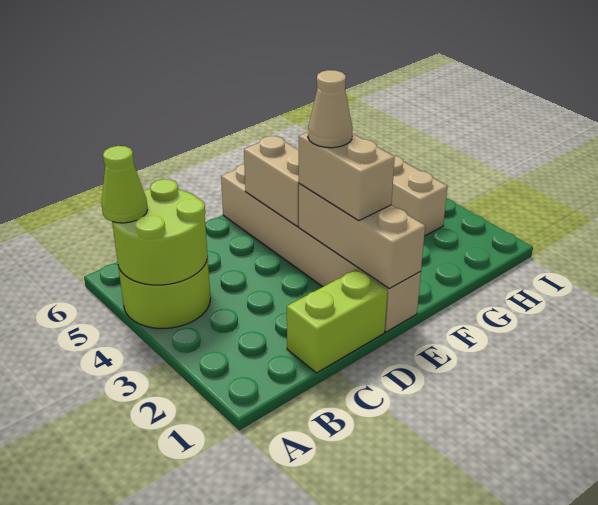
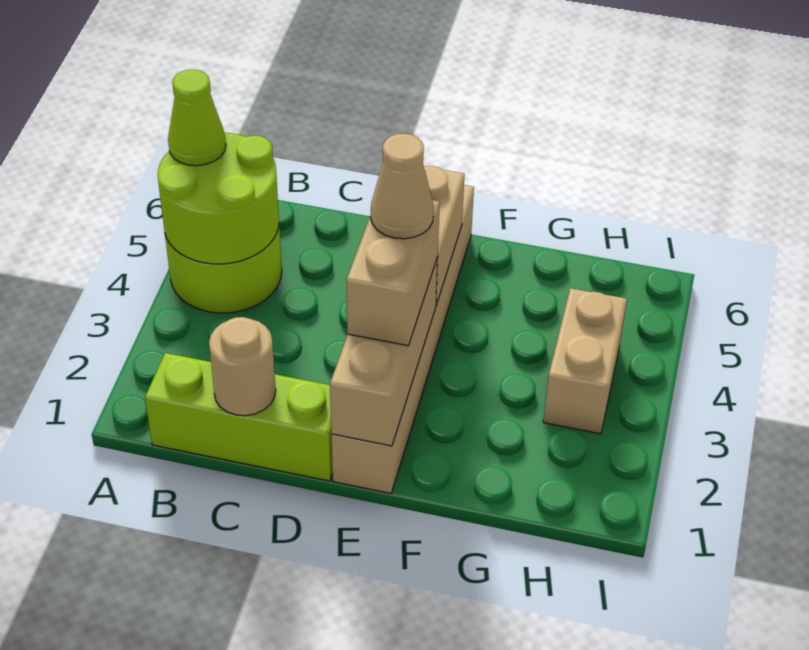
lime 1x2 brick [287,269,388,373] -> lime 1x3 brick [145,353,333,481]
none -> tan 1x1 round brick [209,317,276,416]

